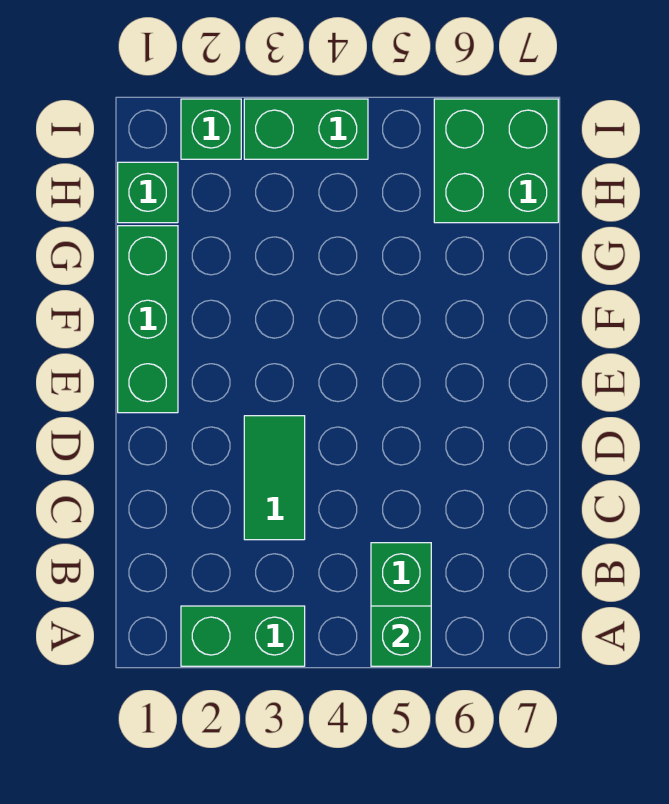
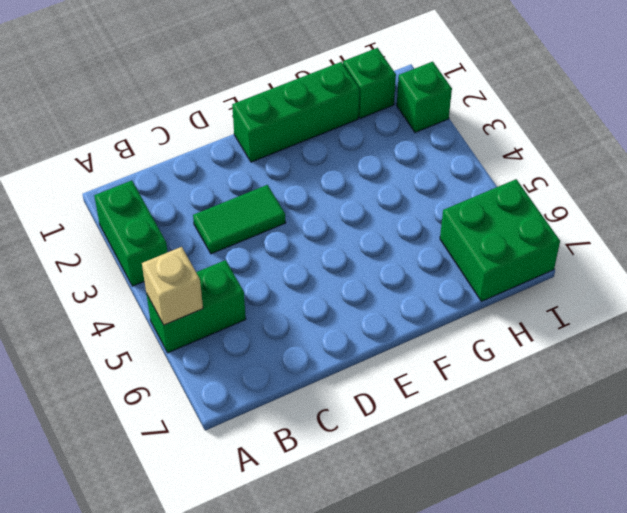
green 1x1 brick [371,606,431,666] -> tan 1x1 brick [142,247,203,325]
green 1x2 brick [244,99,368,159] -> none

